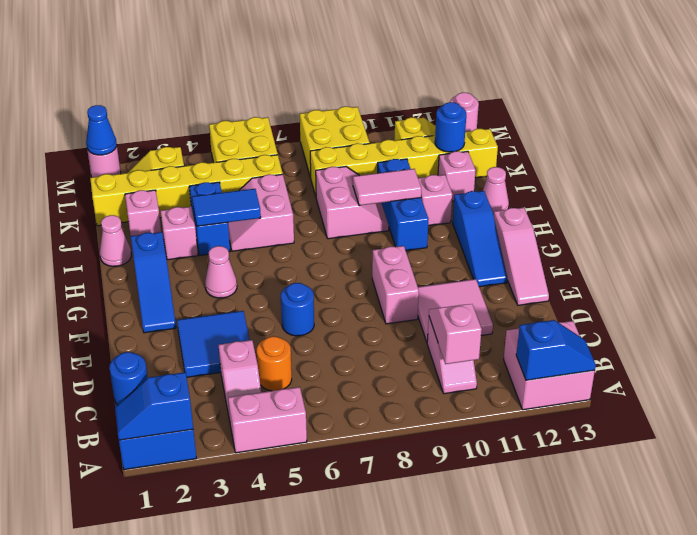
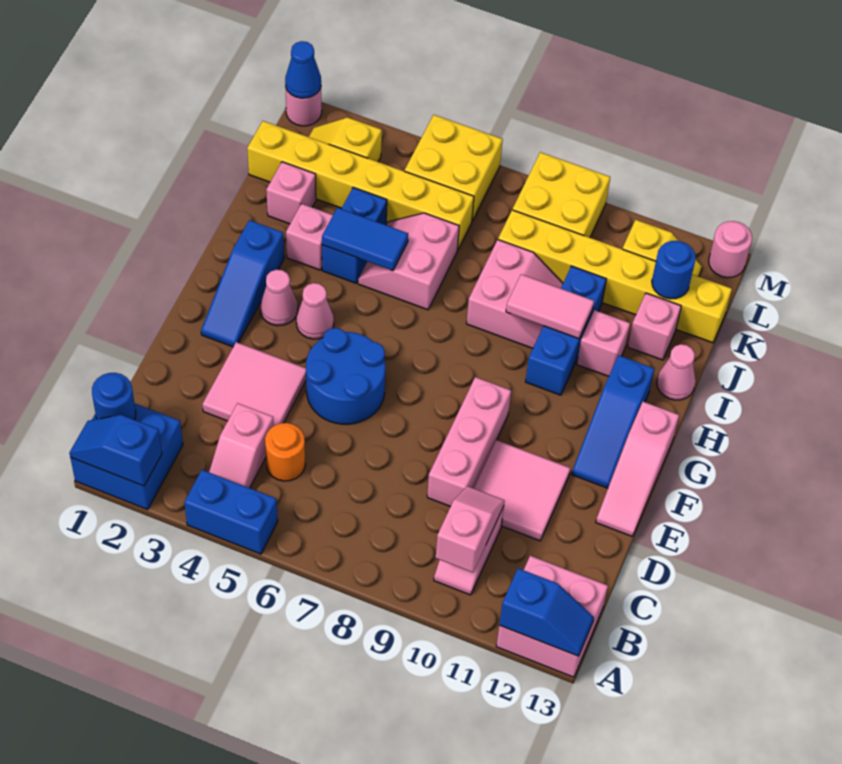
pink 1x2 brick [228,387,307,453] -> blue 1x2 brick [184,470,278,554]
blue 2x2 tile [177,311,250,377] -> pink 2x2 tile [202,342,306,426]
blue 1x1 round brick [281,283,314,336] -> blue 2x2 round brick [306,328,386,424]
pink 1x2 brick [372,246,419,324] -> pink 1x3 brick [427,377,511,507]
pink 1x1 cone [100,215,131,266] -> pink 1x1 cone moved to [260,270,298,326]

